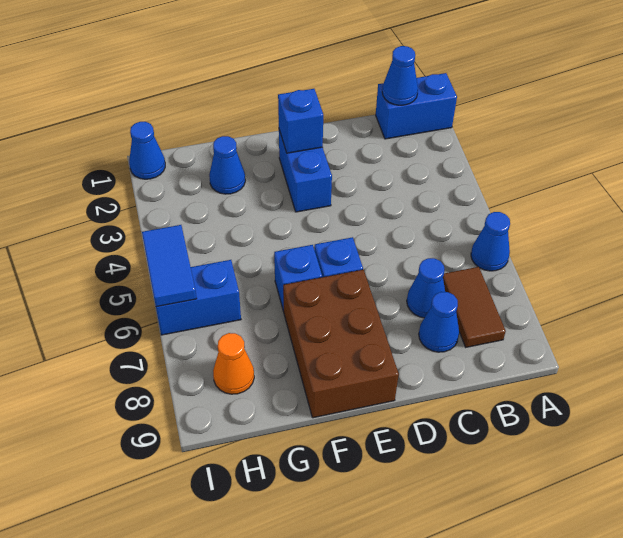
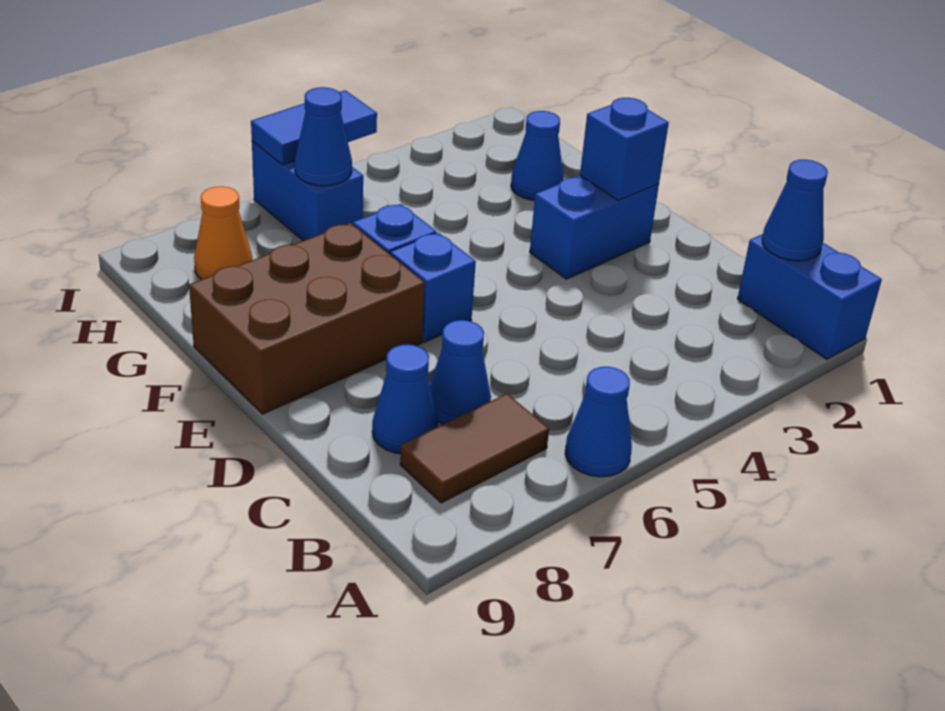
blue 1x1 cone [129,122,165,179] -> blue 1x1 cone moved to [295,87,352,186]

